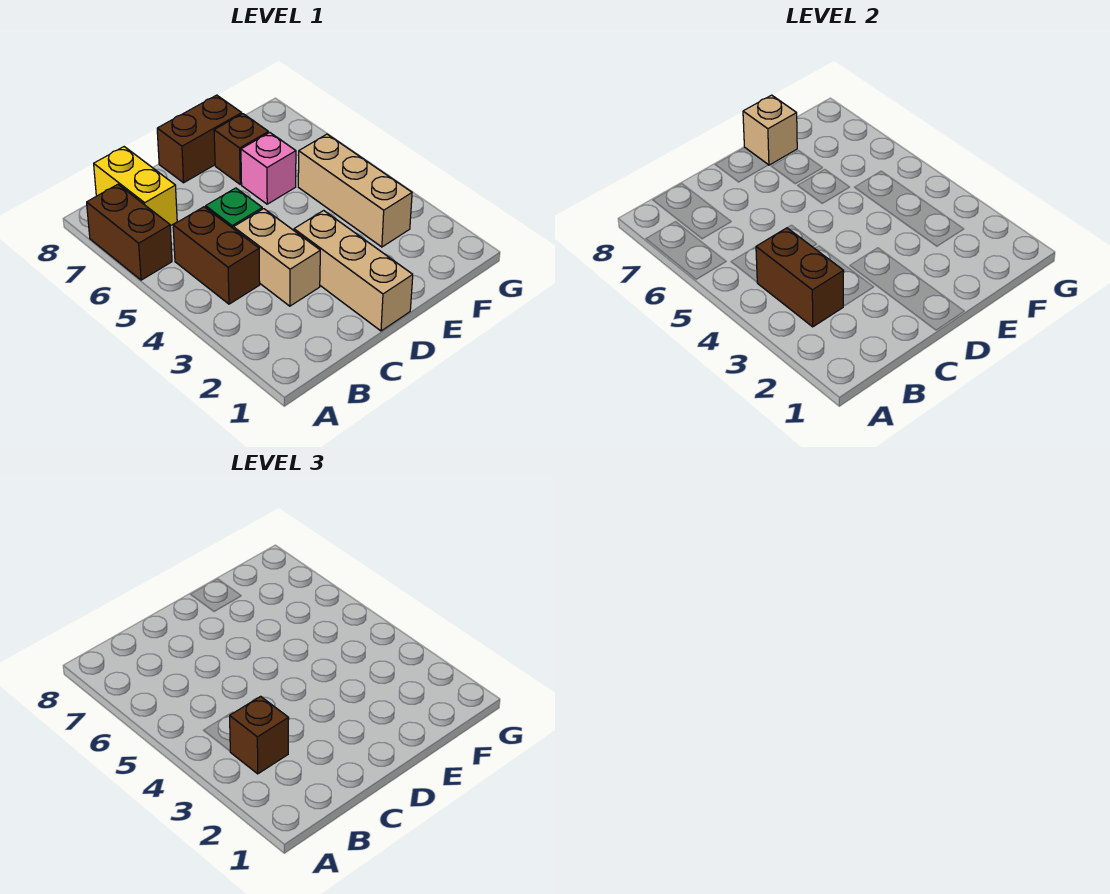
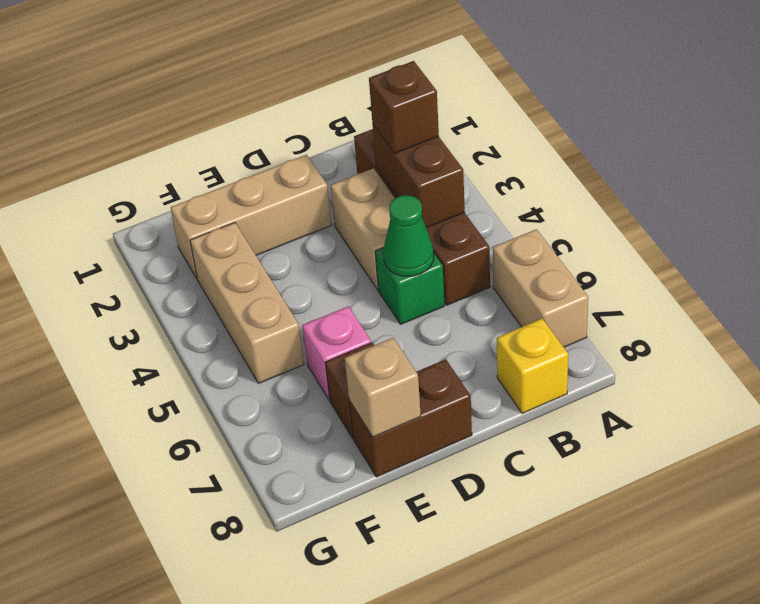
brown 1x2 brick [87,184,172,280] -> tan 1x2 brick [493,229,588,347]
brown 1x2 brick [173,207,260,304] -> brown 1x4 brick [354,129,490,305]
yellow 1x2 brick [94,147,177,226] -> yellow 1x1 brick [497,319,568,413]
none -> green 1x1 cone [383,195,434,276]
tan 1x3 brick [294,210,413,331] -> tan 1x3 brick turned to [171,155,331,278]

